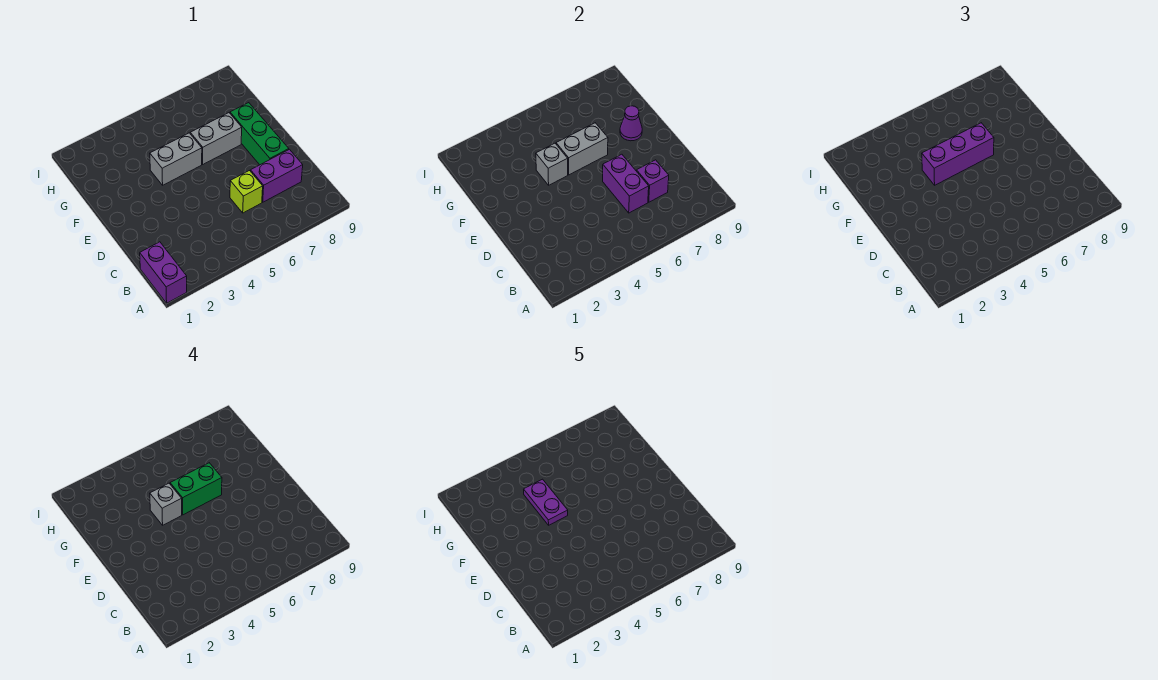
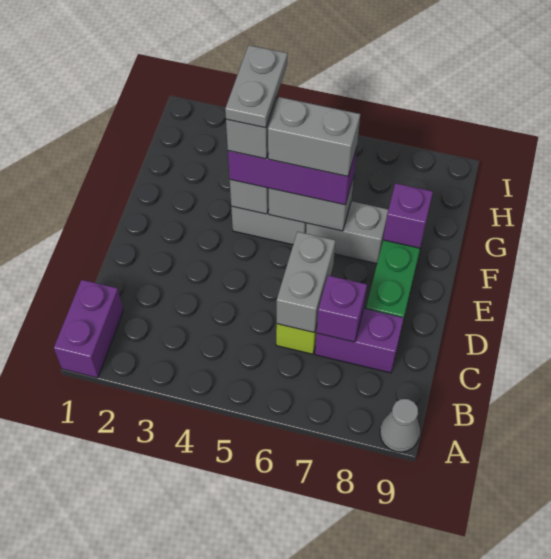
none -> grey 1x1 cone [380,399,420,452]
purple 1x2 brick [603,154,649,213] -> grey 1x2 brick [277,232,335,333]
purple 1x2 plate [524,479,568,525] -> grey 1x2 plate [225,45,288,128]
green 1x2 brick [170,463,222,515] -> grey 1x2 brick [268,97,360,176]
purple 1x1 cone [620,106,642,141] -> purple 1x1 brick [383,183,433,248]

